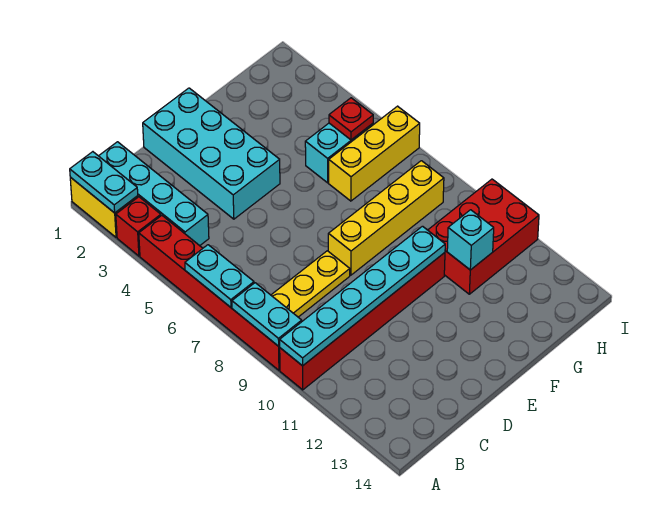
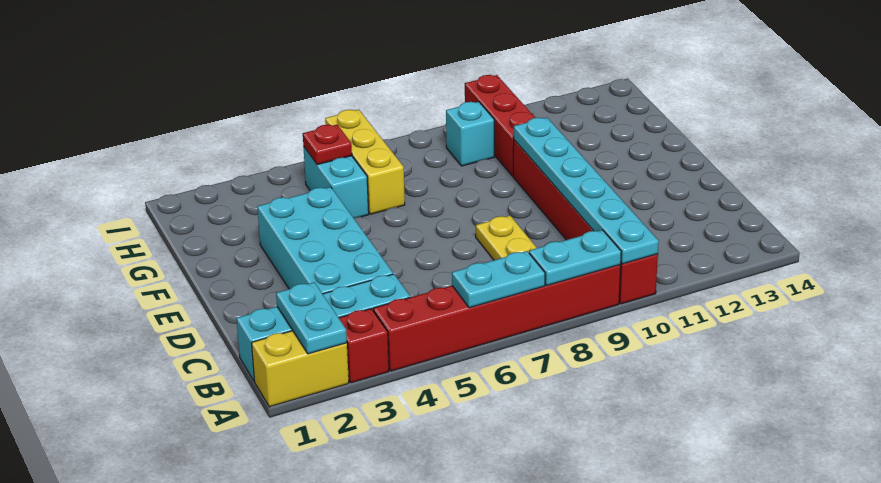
cyan 1x2 plate [70,152,138,213] -> cyan 1x2 plate turned to [276,282,347,354]
cyan 2x4 brick [143,88,280,219] -> cyan 2x4 brick turned to [257,187,393,294]
yellow 1x4 brick [328,161,444,275] -> none
red 2x3 brick [428,179,539,294] -> red 1x3 brick [465,75,535,176]
cyan 1x1 brick [447,210,494,270] -> cyan 1x1 brick moved to [446,102,494,166]

